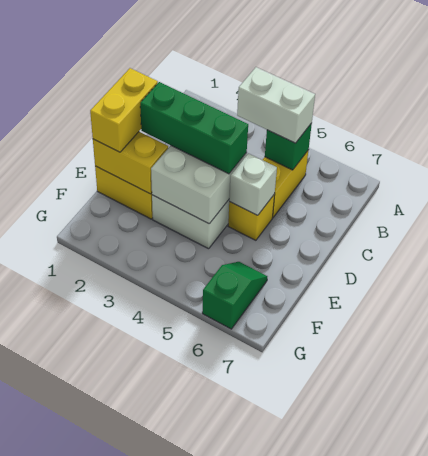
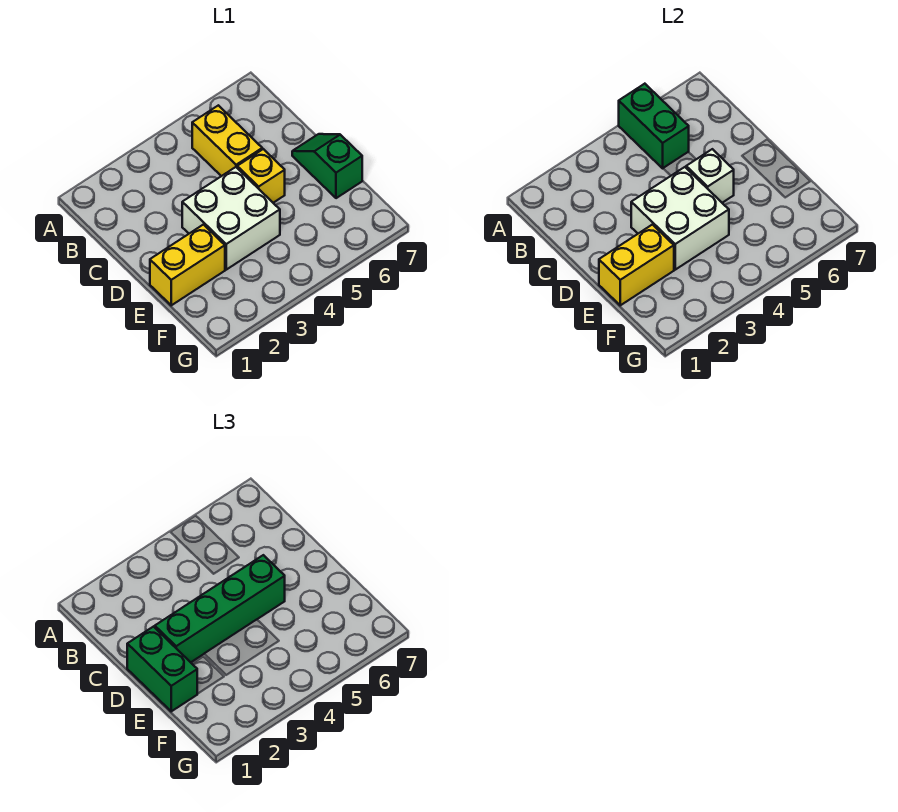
white 1x2 brick [237,67,315,143] -> none
green 1x1 brick [265,123,312,170] -> green 1x2 brick [619,84,689,168]
yellow 1x2 brick [90,68,158,152] -> green 1x2 brick [127,627,197,711]
green 1x3 brick [140,82,248,174] -> green 1x4 brick [155,555,285,662]
green 1x2 slope [202,262,267,329] -> green 1x2 slope moved to [292,134,362,198]

